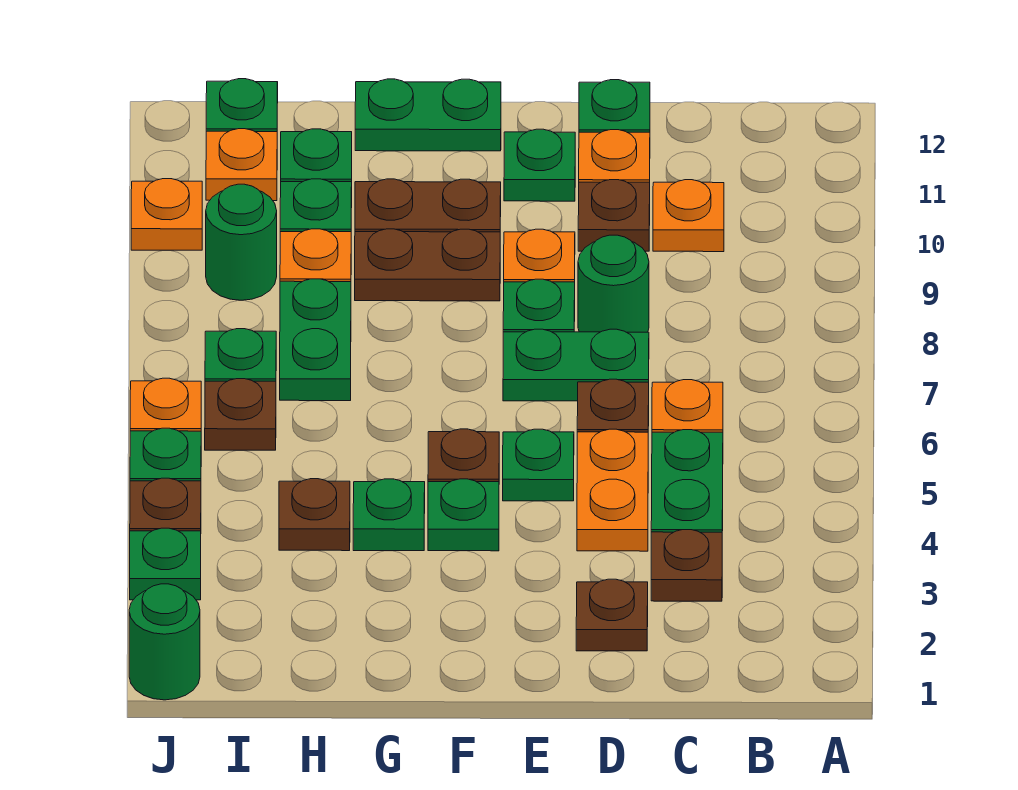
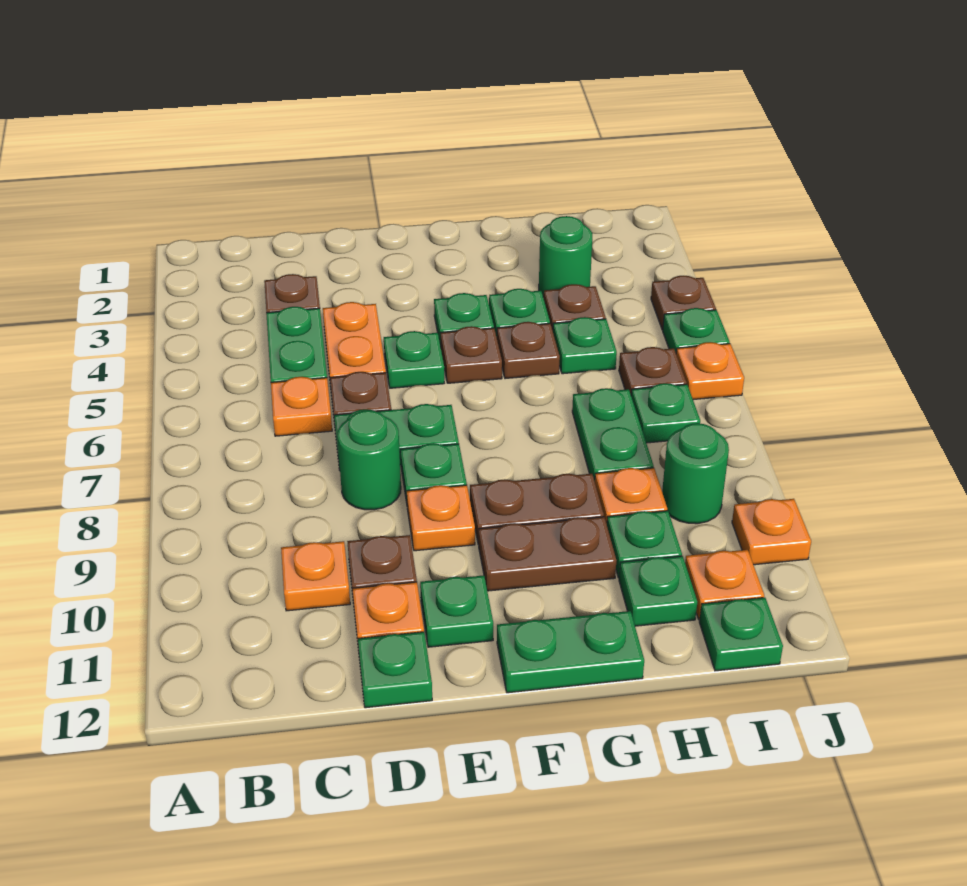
brown 1x1 plate [576,579,648,651] -> brown 1x1 plate moved to [497,322,560,379]
green 1x1 round brick [129,584,200,700] -> green 1x1 round brick moved to [539,216,592,297]
green 1x1 plate [130,528,201,600] -> green 1x1 plate moved to [553,317,617,374]

